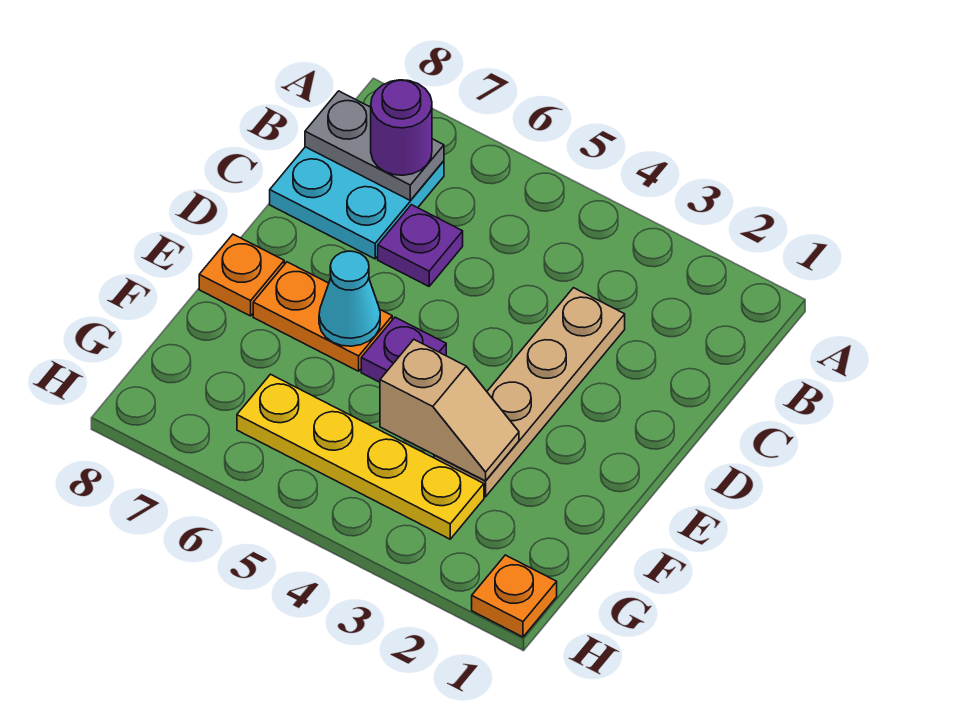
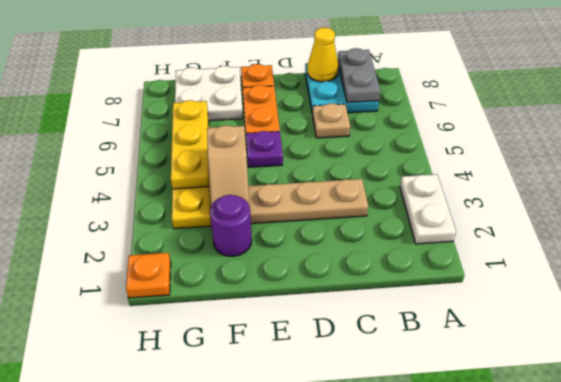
none -> white 1x2 plate [400,174,456,244]
purple 1x1 round brick [371,80,432,175] -> purple 1x1 round brick moved to [210,195,252,256]
purple 1x1 plate [378,205,463,286] -> tan 1x1 plate [313,103,350,138]
none -> yellow 1x1 cone [307,27,339,82]
cyan 1x1 cone [319,251,380,346] -> none
none -> white 2x2 plate [175,66,243,121]
none -> yellow 1x3 plate [171,100,209,189]

